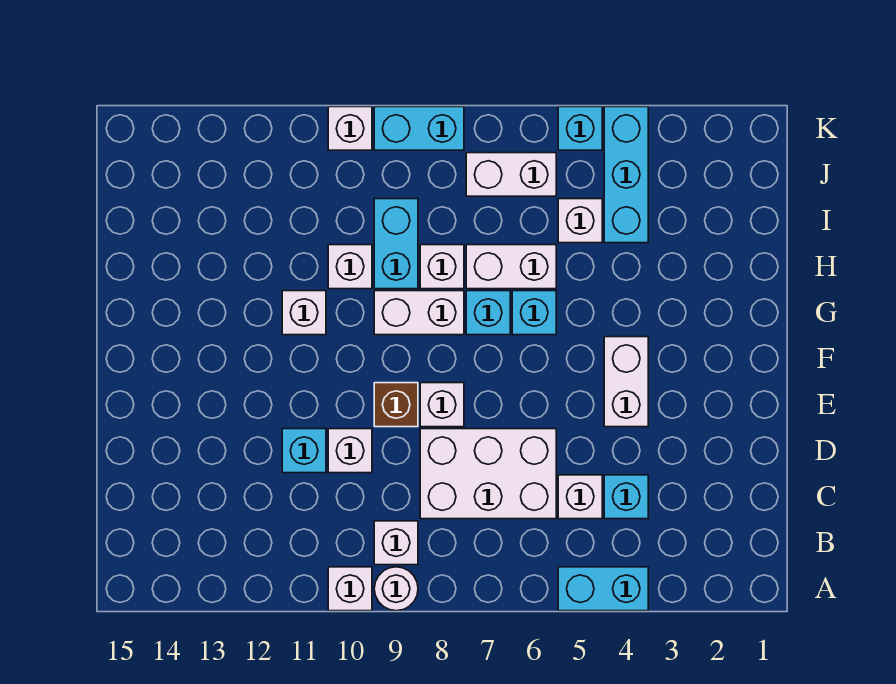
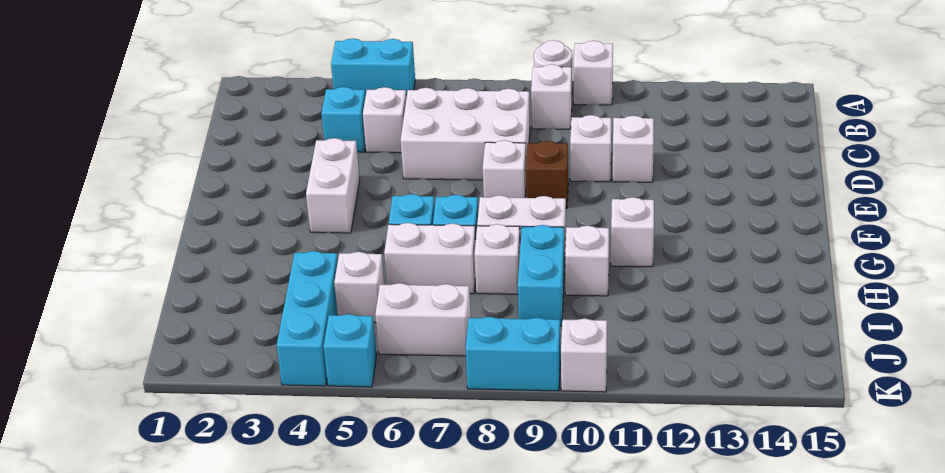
cyan 1x1 brick [282,429,326,473] -> white 1x1 brick [612,116,654,182]

